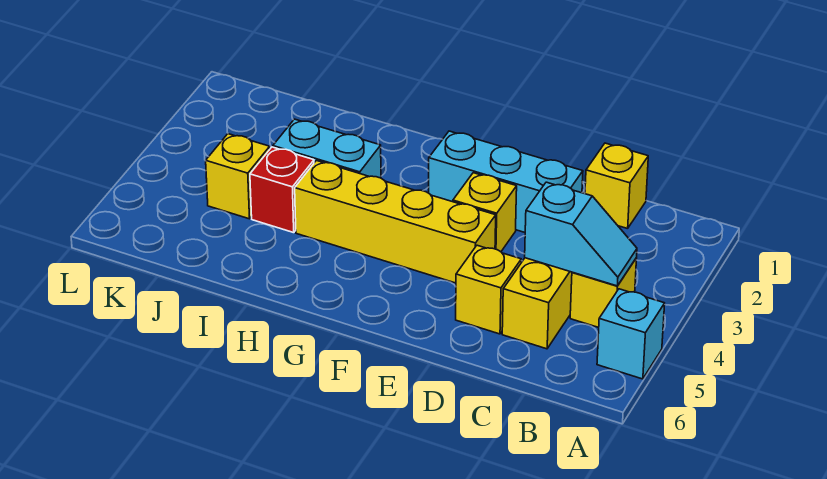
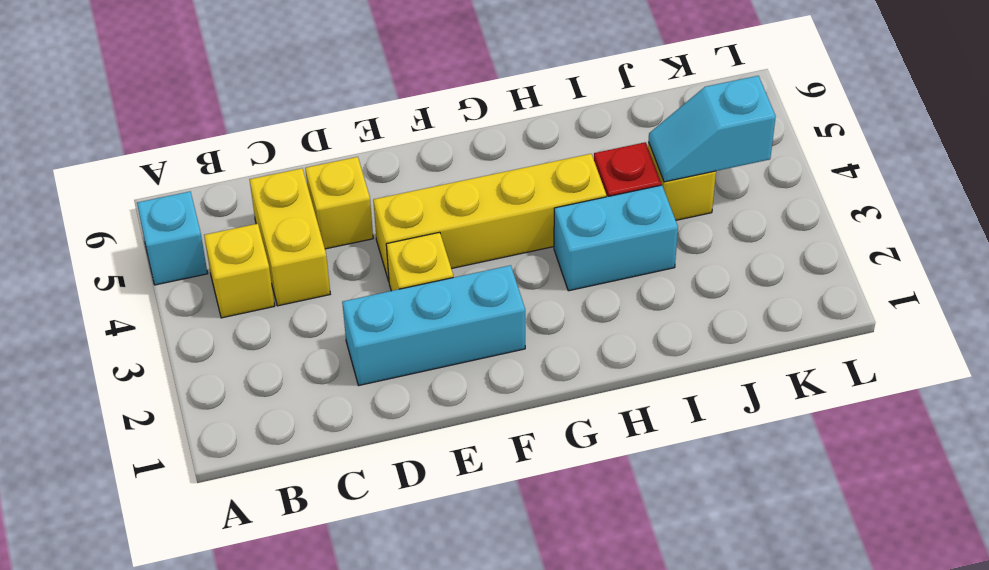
cyan 1x2 slope [525,182,637,286] -> cyan 1x2 slope moved to [649,76,776,182]
yellow 1x1 brick [585,143,648,229] -> none

